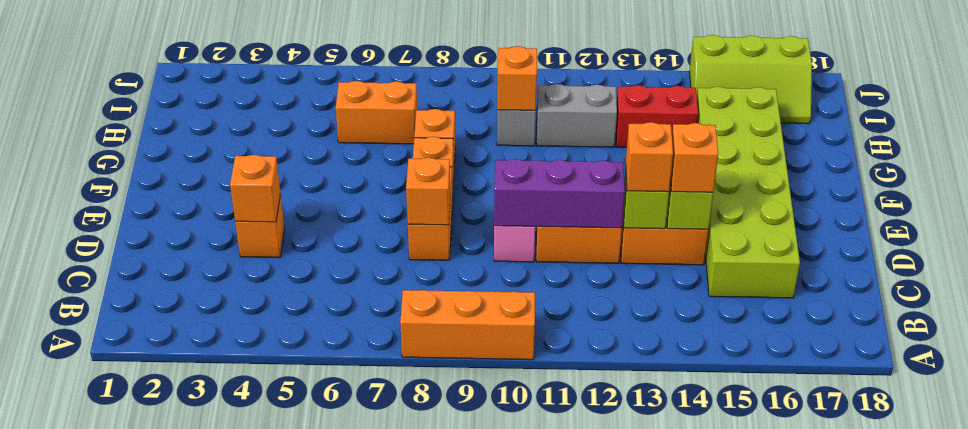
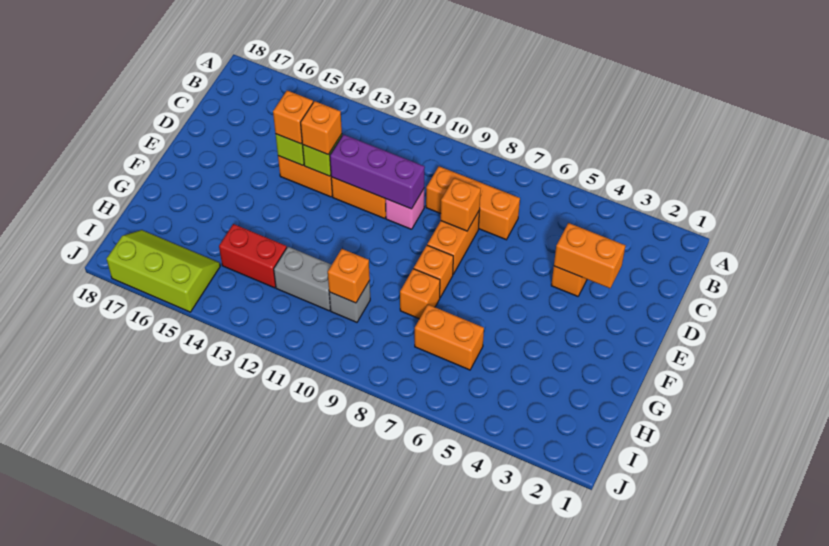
orange 1x3 brick [400,290,535,360] -> orange 1x3 brick moved to [426,166,520,240]
lime 2x6 brick [697,86,800,298] -> none
orange 1x1 brick [230,155,280,222] -> orange 1x2 brick [554,223,626,288]

